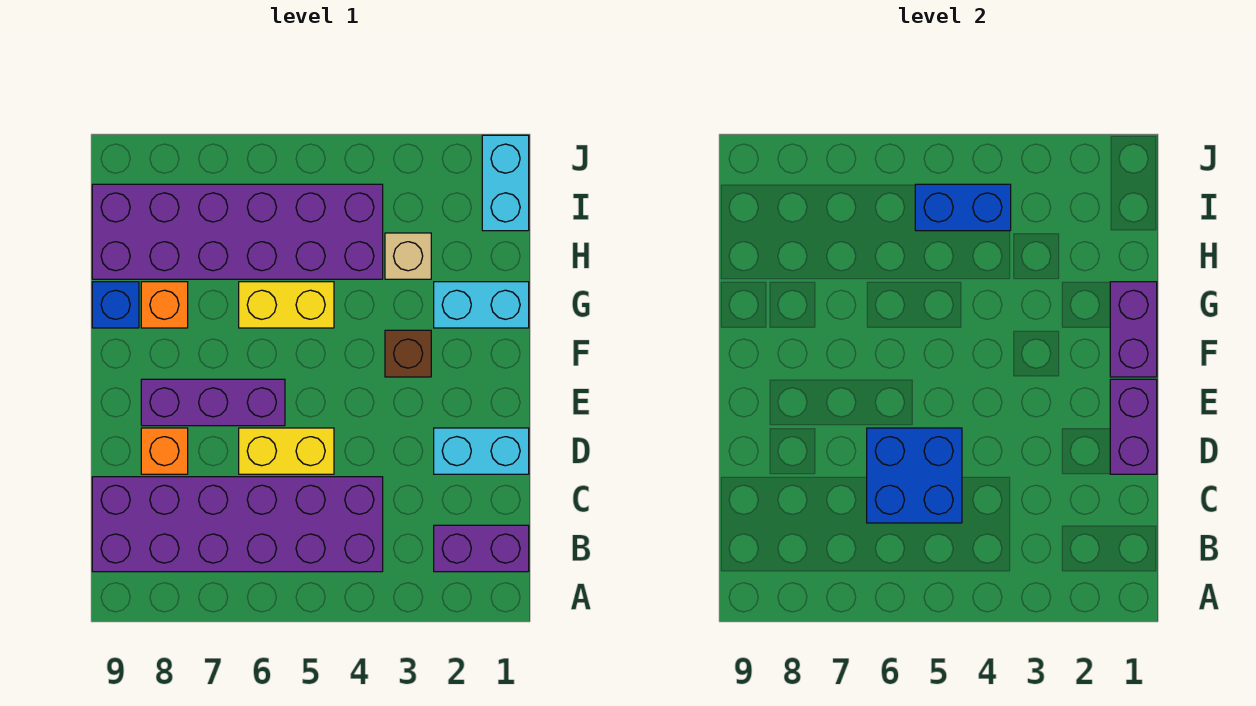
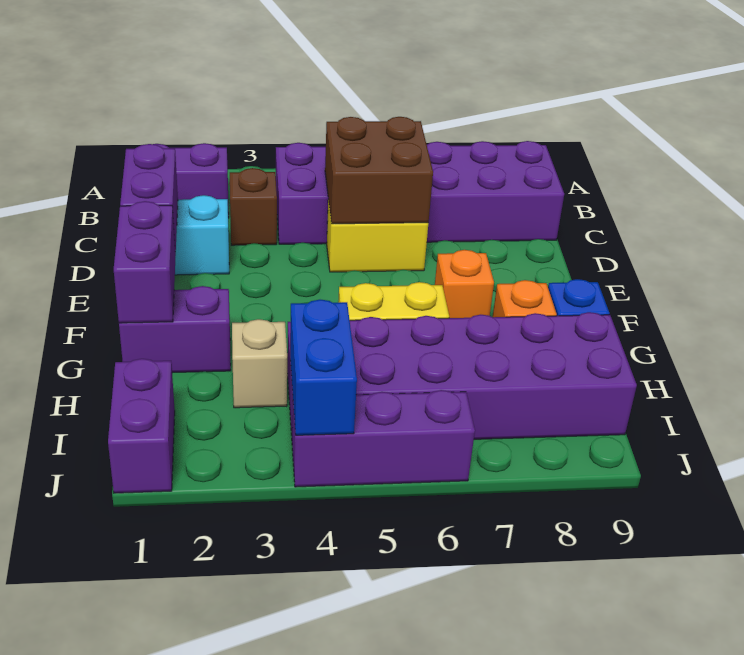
blue 2x2 brick [867,428,962,523] -> brown 2x2 brick [325,117,433,224]
orange 1x1 brick [141,428,188,474] -> orange 1x1 brick moved to [435,250,494,318]
purple 1x3 brick [141,379,285,426] -> purple 1x3 brick moved to [292,390,475,487]
brown 1x1 brick [385,330,431,377] -> brown 1x1 brick moved to [230,168,277,245]
cyan 1x2 brick [434,282,529,328] -> purple 1x2 brick [119,286,231,373]
cyan 1x2 brick [482,135,529,231] -> purple 1x2 brick [108,359,175,493]
blue 1x2 brick [915,184,1011,231] -> blue 1x2 brick turned to [290,300,357,435]

